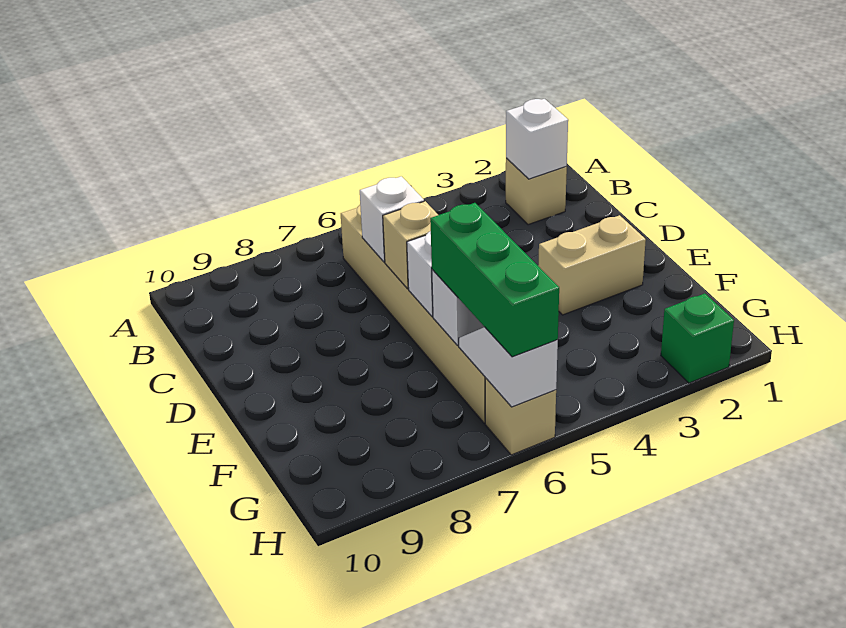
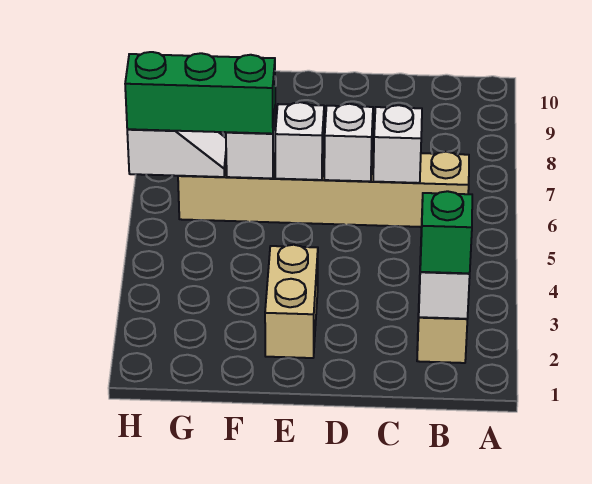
tan 1x1 brick [383,201,438,289] -> white 1x1 brick [324,104,373,181]
green 1x1 brick [661,293,734,383] -> green 1x1 brick moved to [420,191,472,273]
tan 1x1 brick [485,378,556,455] -> none

